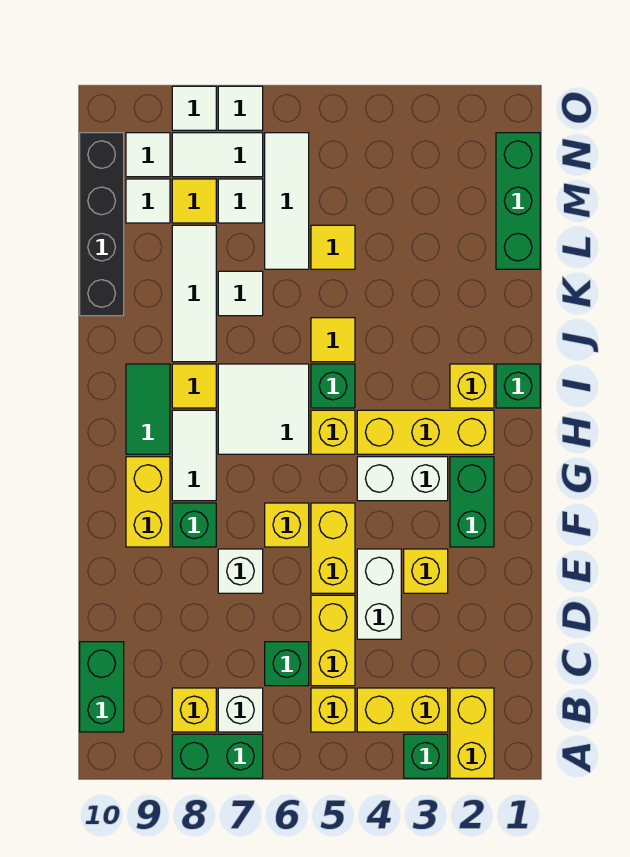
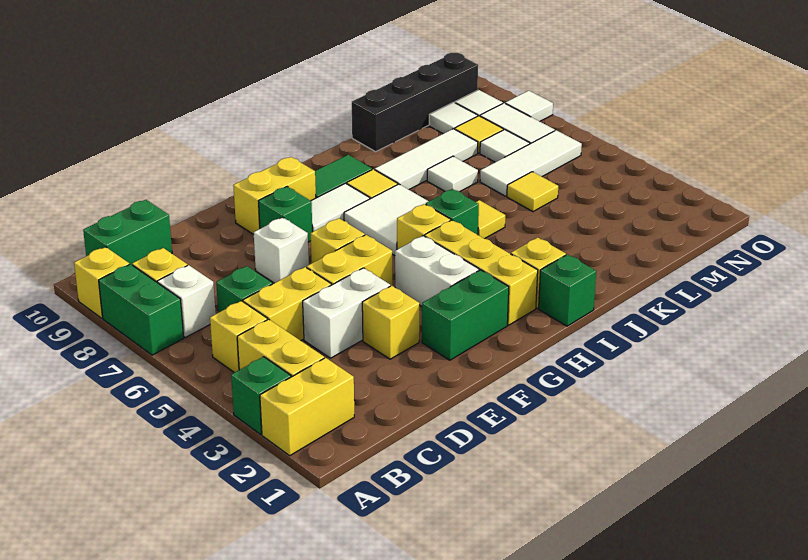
none -> yellow 1x1 brick [74,247,129,318]
green 1x3 brick [496,133,540,269] -> none
white 1x1 tile [218,86,263,130] -> none

